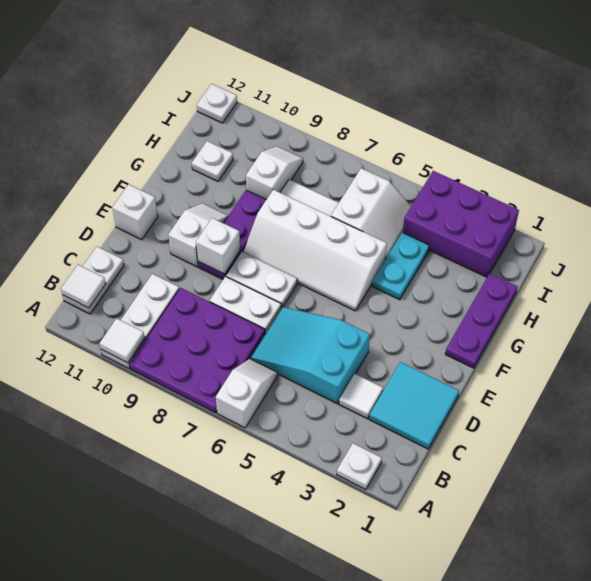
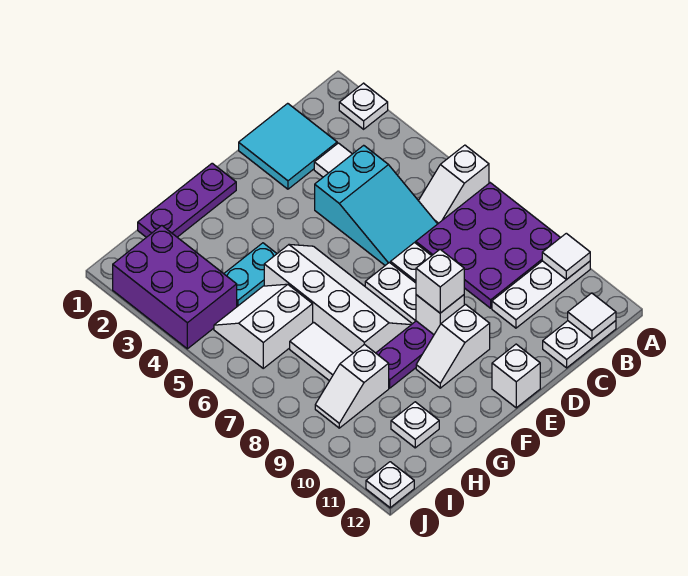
none -> white 1x1 brick [416,249,464,313]

